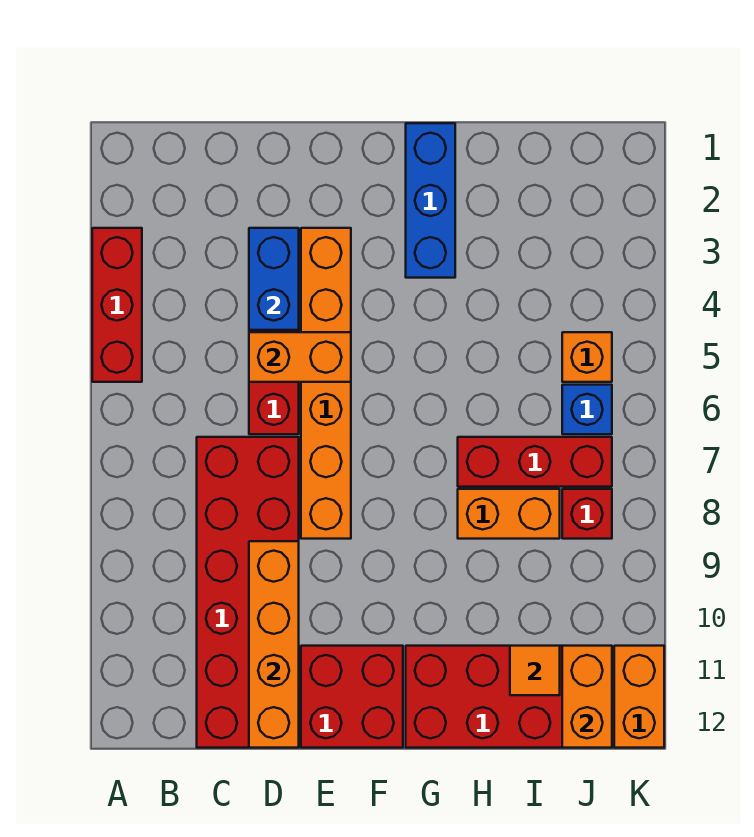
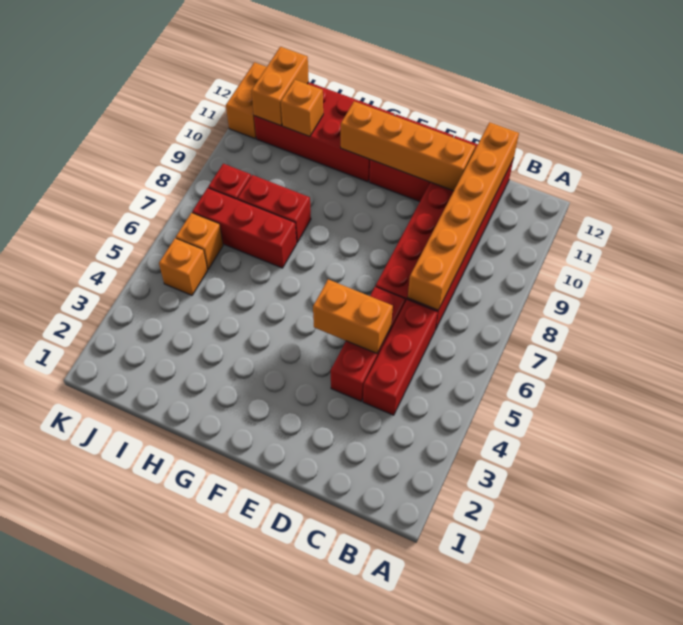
red 1x3 brick [92,228,142,382] -> red 1x3 brick moved to [363,300,438,415]
blue 1x2 brick [249,228,299,330] -> none
orange 1x4 brick [249,541,299,748] -> orange 1x4 brick turned to [341,101,475,191]
orange 1x6 brick [301,228,351,539] -> orange 1x6 brick moved to [408,122,519,310]
blue 1x3 brick [406,123,455,278] -> none
orange 1x2 brick [458,489,560,539] -> red 1x2 brick [238,175,311,243]
orange 1x1 tile [510,646,560,695] -> orange 1x1 brick [281,80,323,137]
blue 1x1 brick [562,385,612,434] -> orange 1x1 brick [176,213,223,269]

